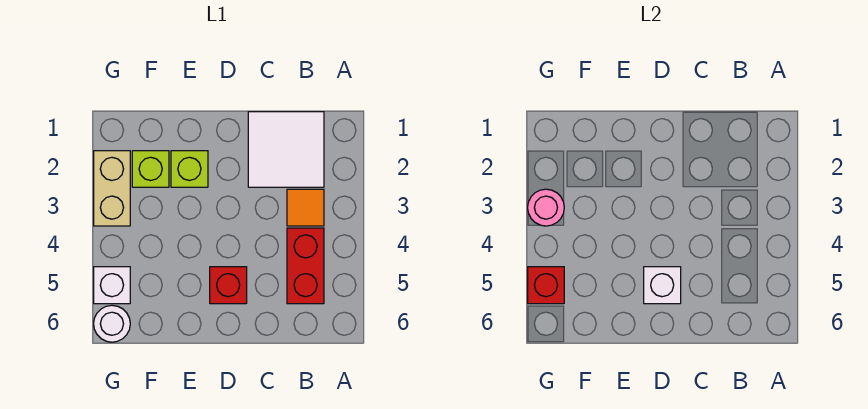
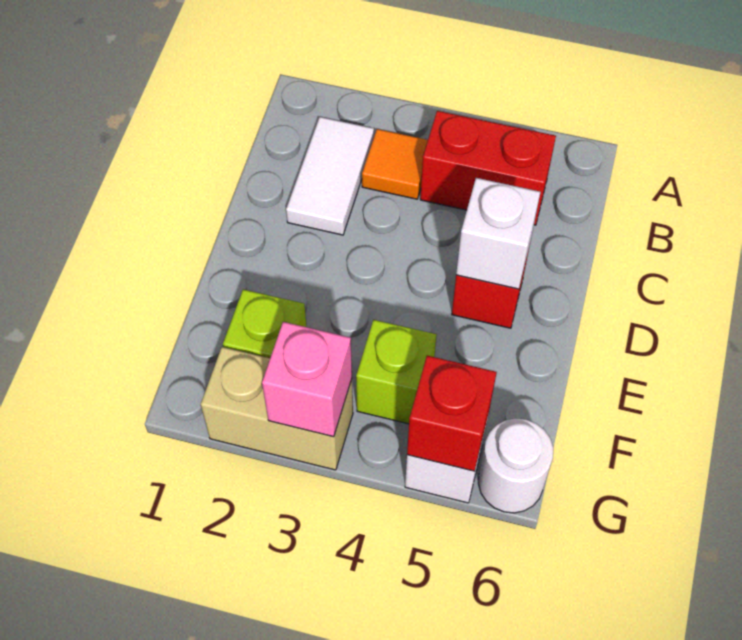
white 2x2 tile [248,112,324,187] -> white 1x2 tile [286,117,374,235]
lime 1x1 brick [171,151,208,187] -> lime 1x1 brick moved to [356,320,437,424]
pink 1x1 round brick [528,189,564,226] -> pink 1x1 brick [262,322,352,437]

